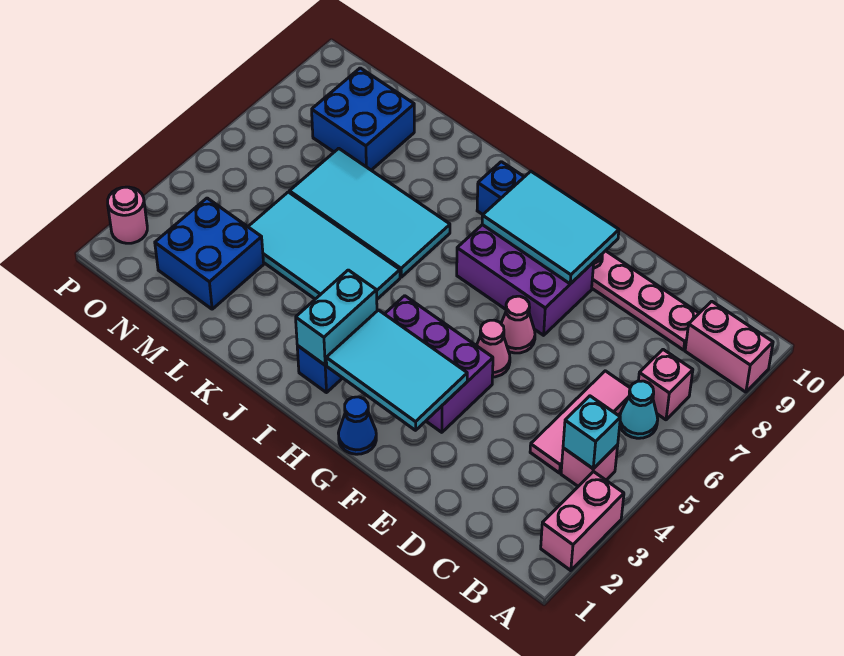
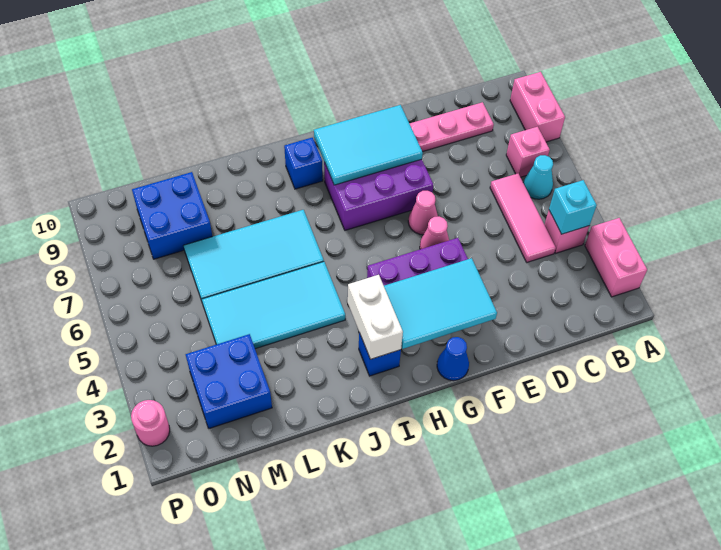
pink 1x2 brick [685,301,773,392] -> pink 1x2 brick turned to [510,72,565,142]
cyan 1x2 brick [296,270,377,365] -> white 1x2 brick [348,275,403,359]

